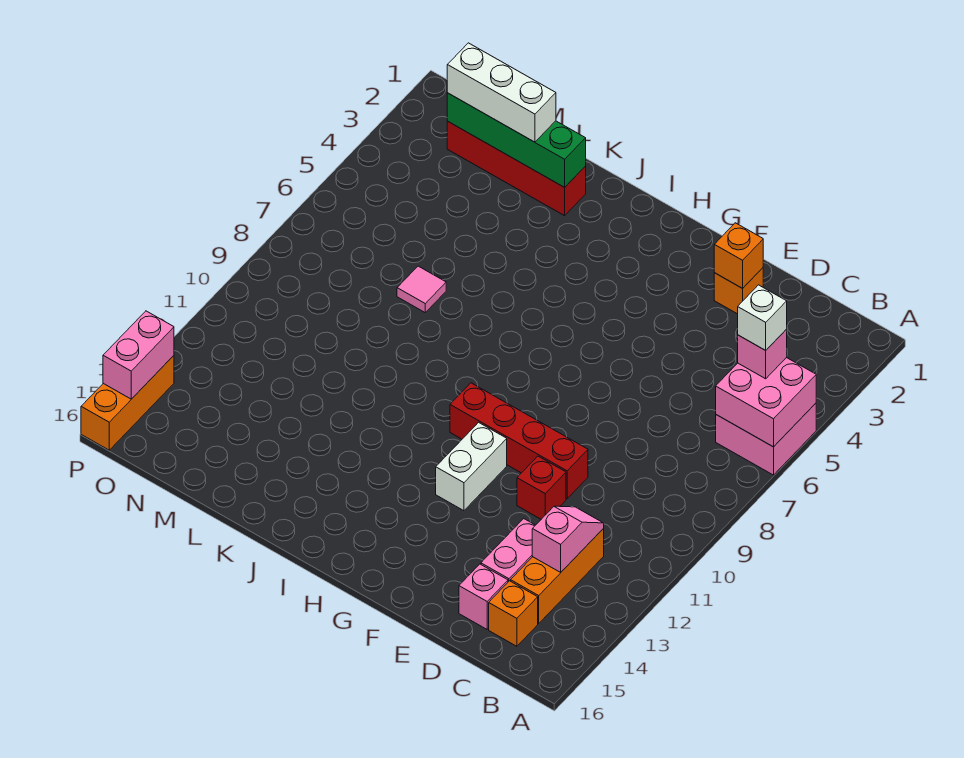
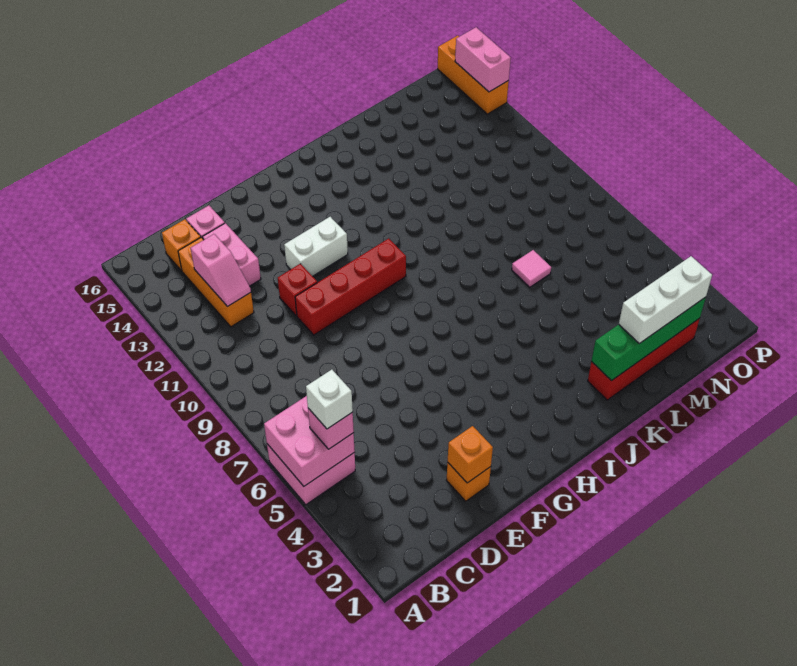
white 1x2 brick [436,422,507,511] -> white 1x2 brick turned to [284,217,348,276]

